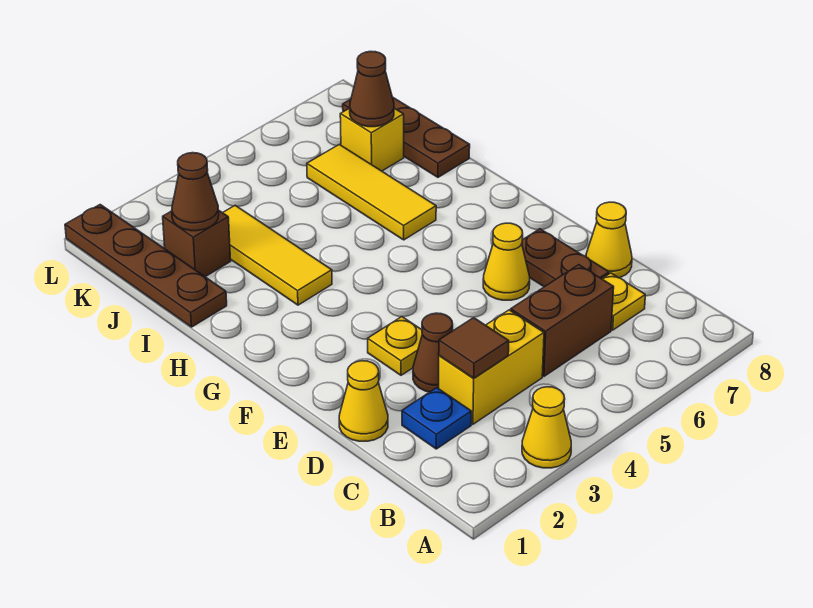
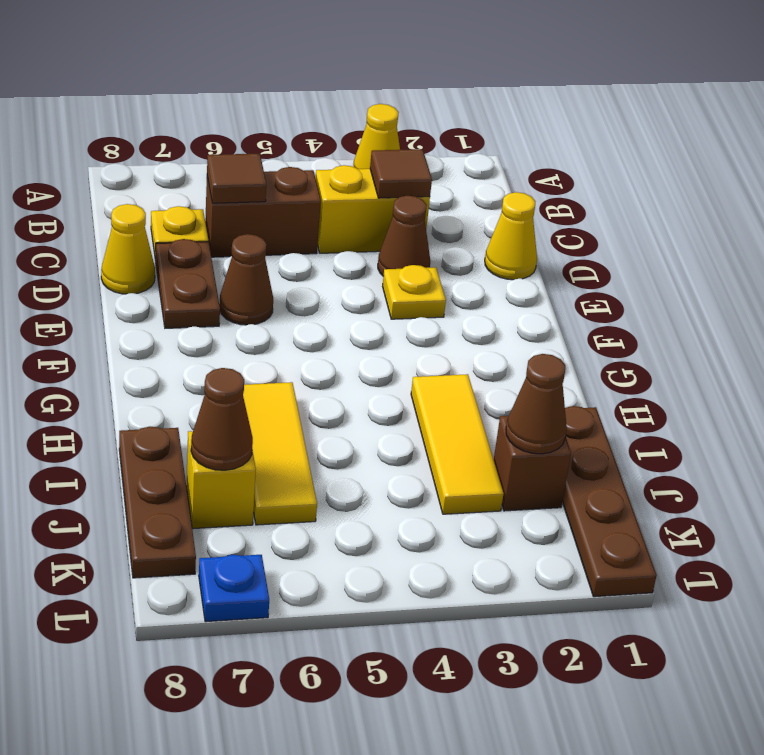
blue 1x1 plate [402,388,471,449] -> blue 1x1 plate moved to [199,555,269,622]
none -> brown 1x1 tile [207,154,266,203]
yellow 1x1 cone [483,223,530,300] -> brown 1x1 cone [219,234,273,325]

